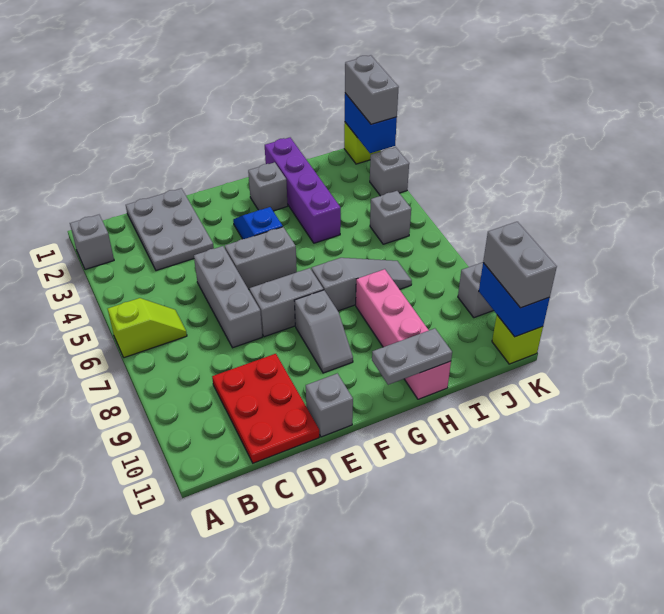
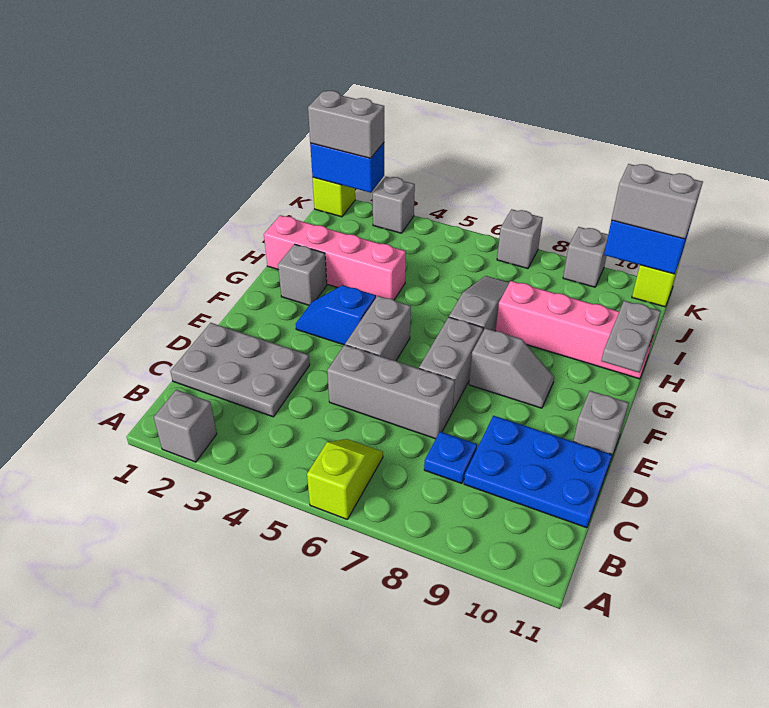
none -> blue 1x1 plate [424,432,477,483]
red 2x3 plate [212,354,319,463] -> blue 2x3 plate [464,416,612,528]
purple 1x4 brick [265,138,341,243] -> pink 1x4 brick [264,215,406,300]
grey 1x1 brick [370,191,411,244] -> grey 1x1 brick moved to [497,209,543,269]

